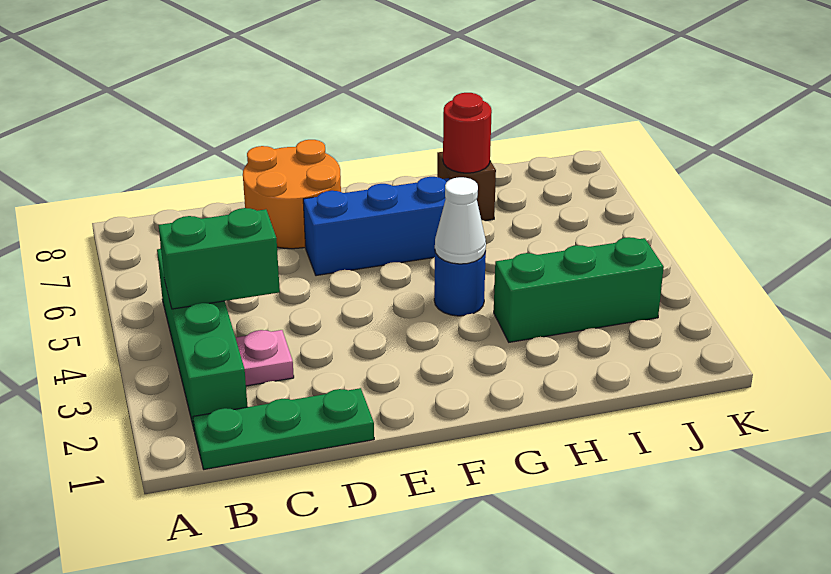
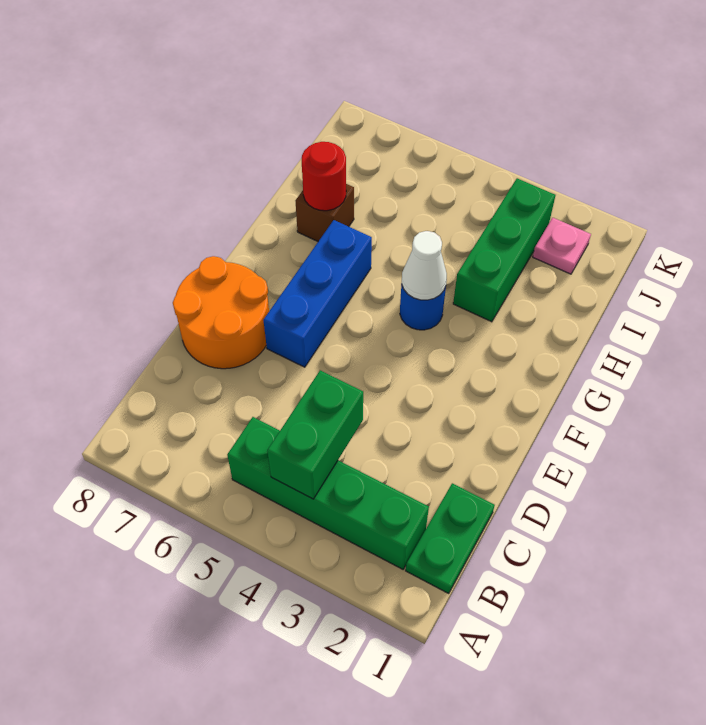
green 1x3 plate [193,388,374,469] -> green 1x2 plate [406,483,495,594]
pink 1x1 plate [235,330,294,386] -> pink 1x1 plate moved to [533,218,591,274]

